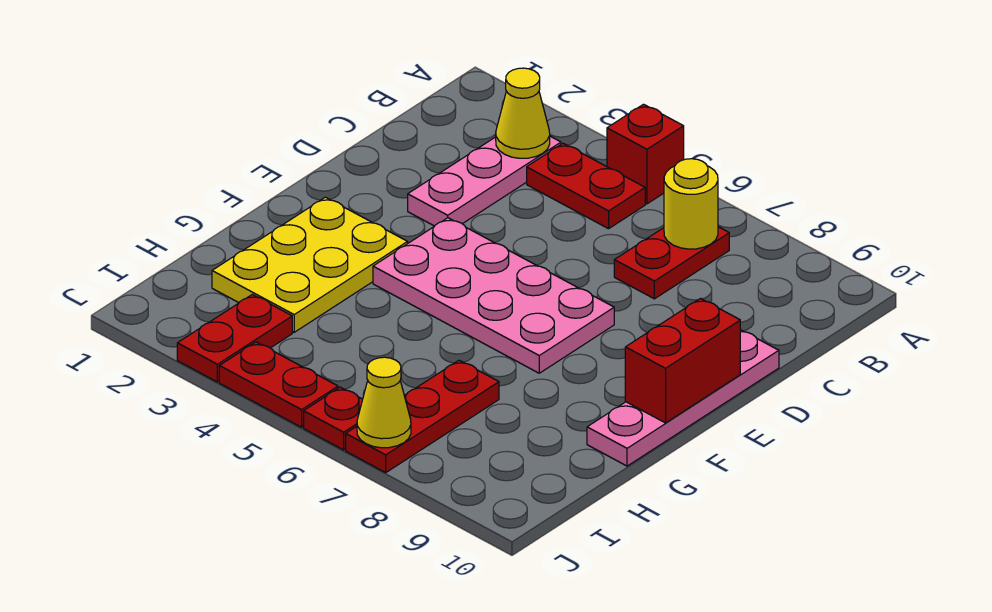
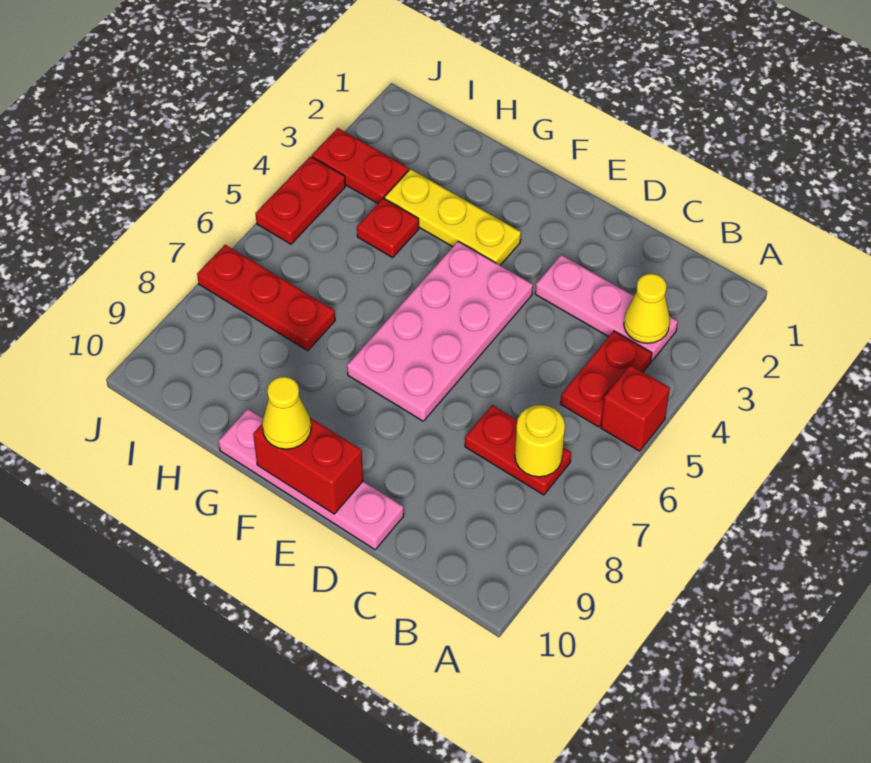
yellow 2x3 plate [212,197,408,332] -> yellow 1x3 plate [385,169,521,265]
red 1x1 plate [304,387,363,450] -> red 1x1 plate moved to [357,198,419,258]
yellow 1x1 cone [357,357,411,448] -> yellow 1x1 cone moved to [262,377,311,449]

